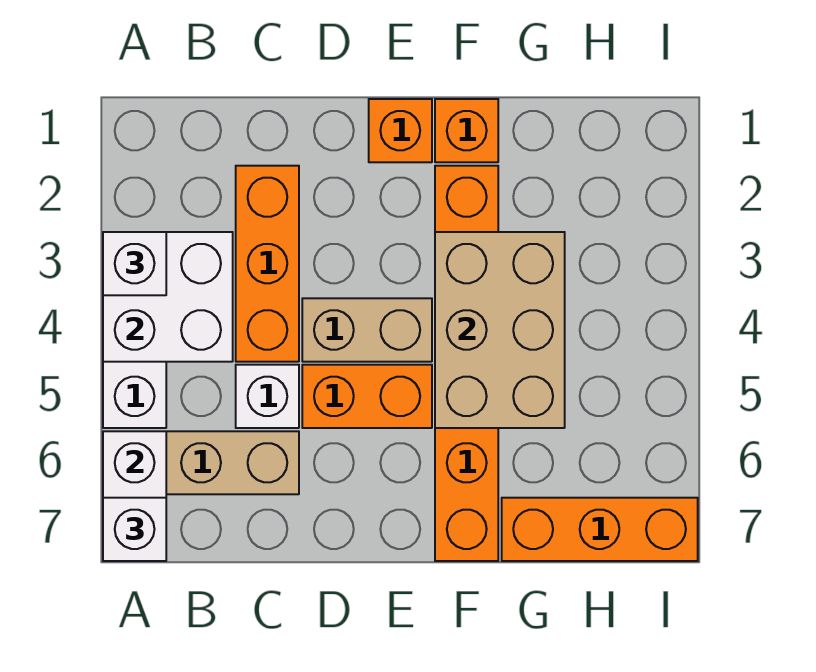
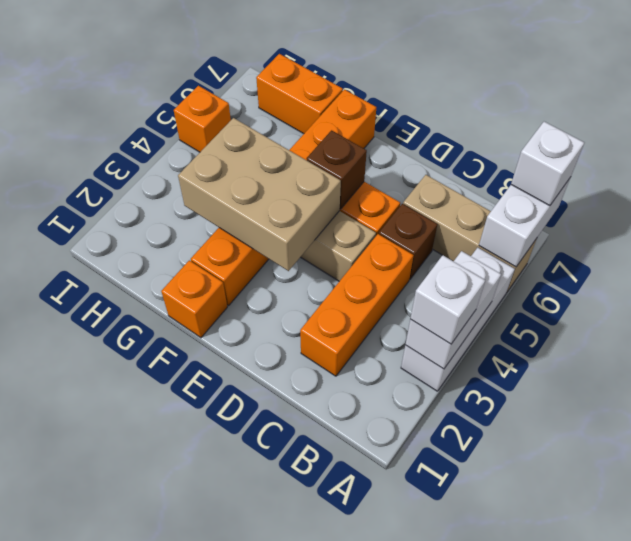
white 2x2 brick [103,232,233,362] -> white 1x2 brick [405,251,501,369]
white 1x1 brick [236,365,299,428] -> brown 1x1 brick [379,204,437,279]
orange 1x1 brick [369,99,432,162] -> orange 1x1 brick moved to [174,86,231,152]
none -> brown 1x1 brick [306,130,367,209]
tan 2x3 brick [435,232,565,428] -> tan 2x3 brick turned to [178,118,341,271]
orange 1x3 brick [502,498,698,561] -> orange 1x2 brick [256,54,343,134]

